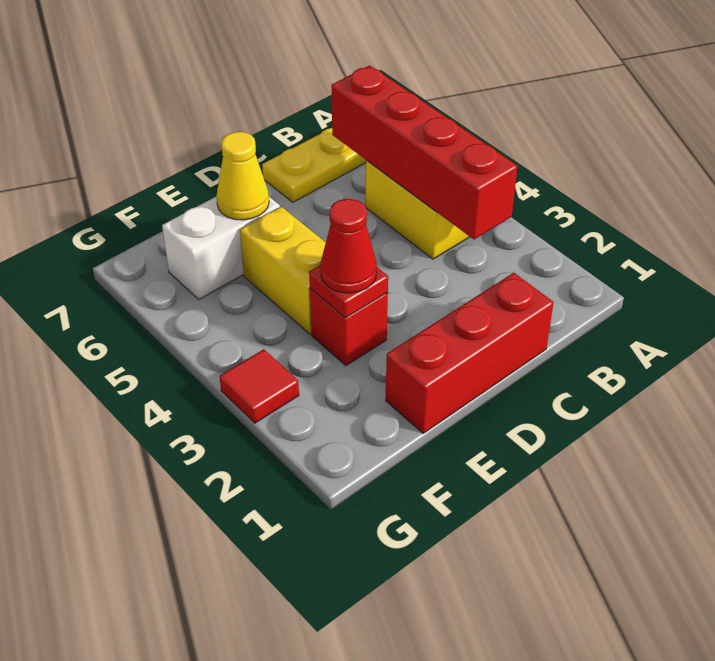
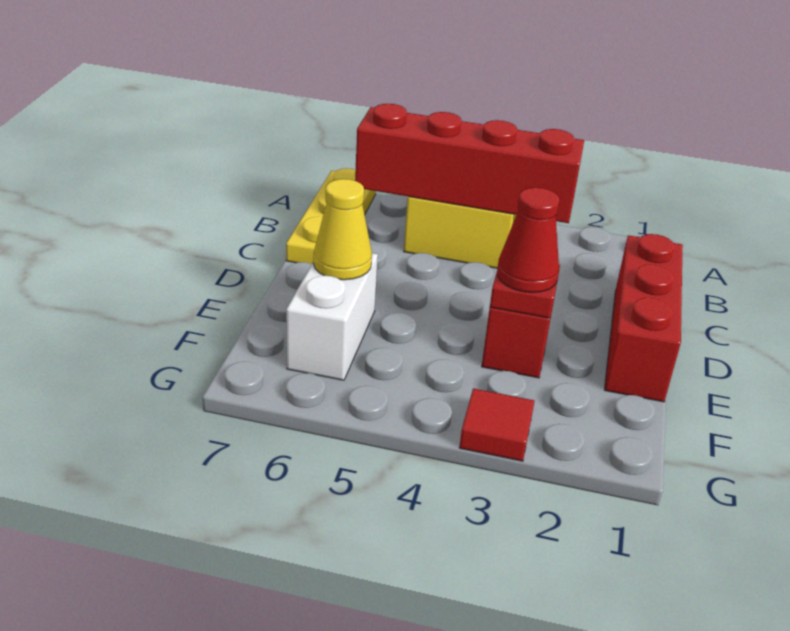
yellow 1x2 brick [240,207,326,334] -> none

